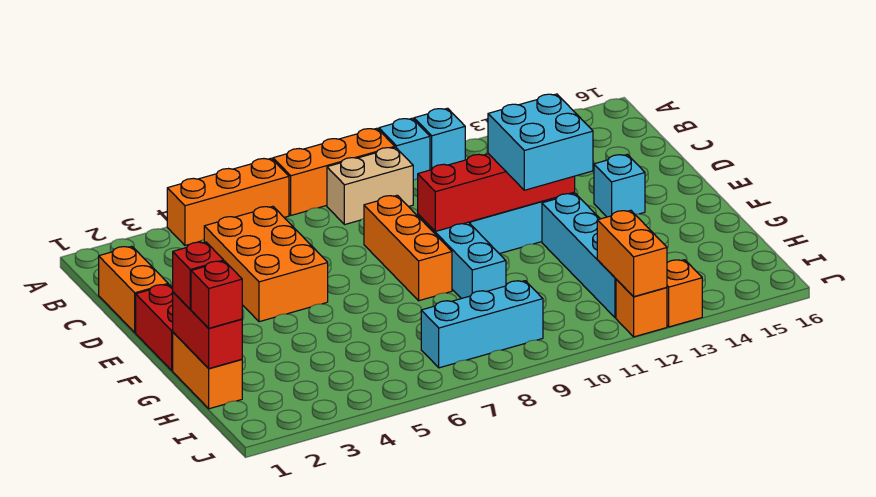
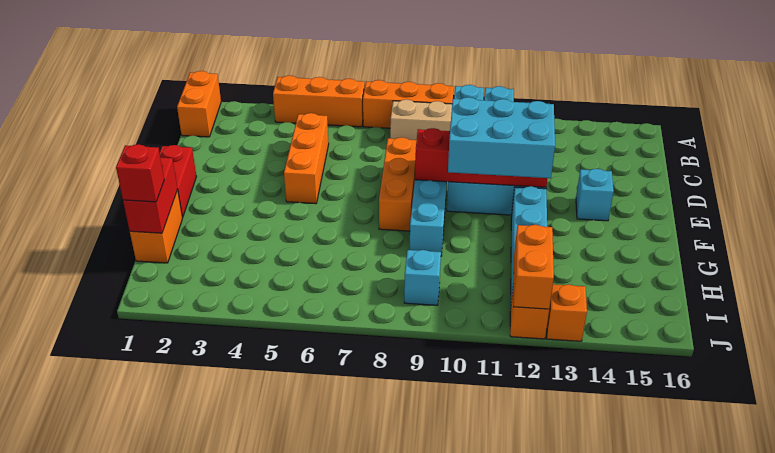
orange 1x2 brick [99,246,168,333] -> orange 1x2 brick moved to [177,71,221,137]
orange 2x3 brick [204,206,328,322] -> orange 1x3 brick [284,113,329,204]
cyan 2x2 brick [488,94,593,190] -> cyan 2x3 brick [448,97,555,178]
red 1x1 brick [173,242,224,309] -> none
cyan 1x3 brick [421,281,543,368] -> cyan 1x1 brick [404,250,441,305]

